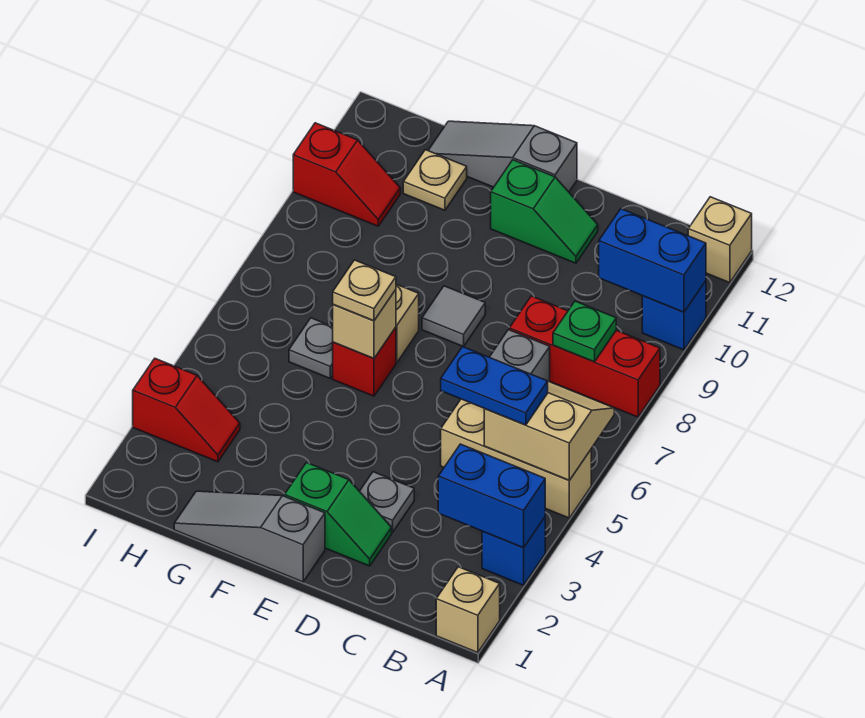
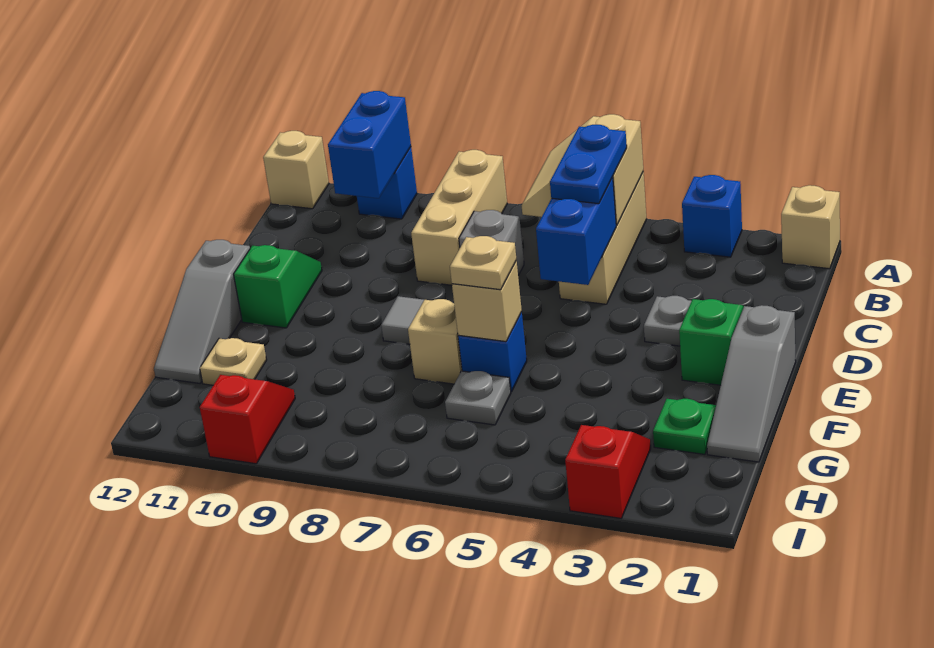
blue 1x2 brick [438,444,545,548] -> blue 1x2 brick moved to [536,177,616,285]
red 1x3 brick [509,296,660,417] -> tan 1x3 brick [411,150,507,285]
green 1x1 plate [553,301,616,362] -> green 1x1 plate moved to [653,399,716,454]
red 1x1 brick [333,327,396,396] -> blue 1x1 brick [458,312,527,392]

